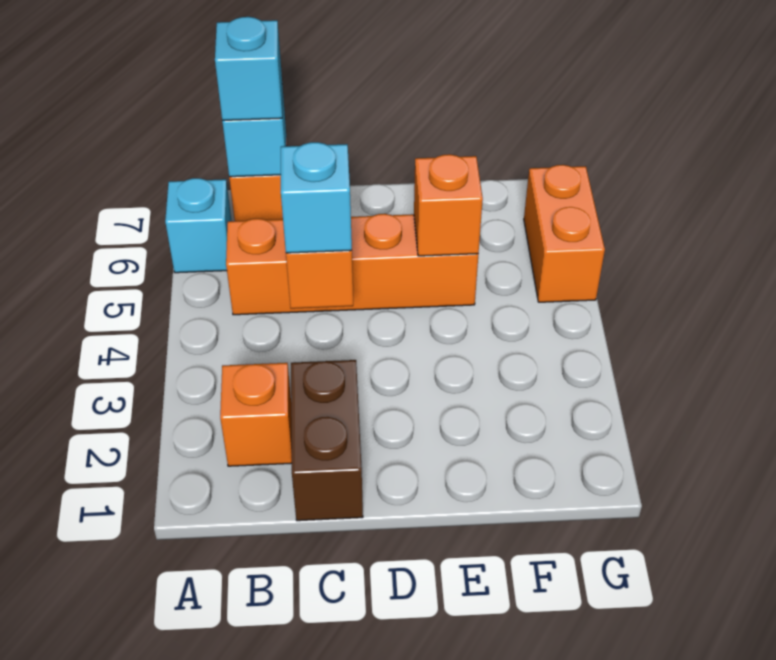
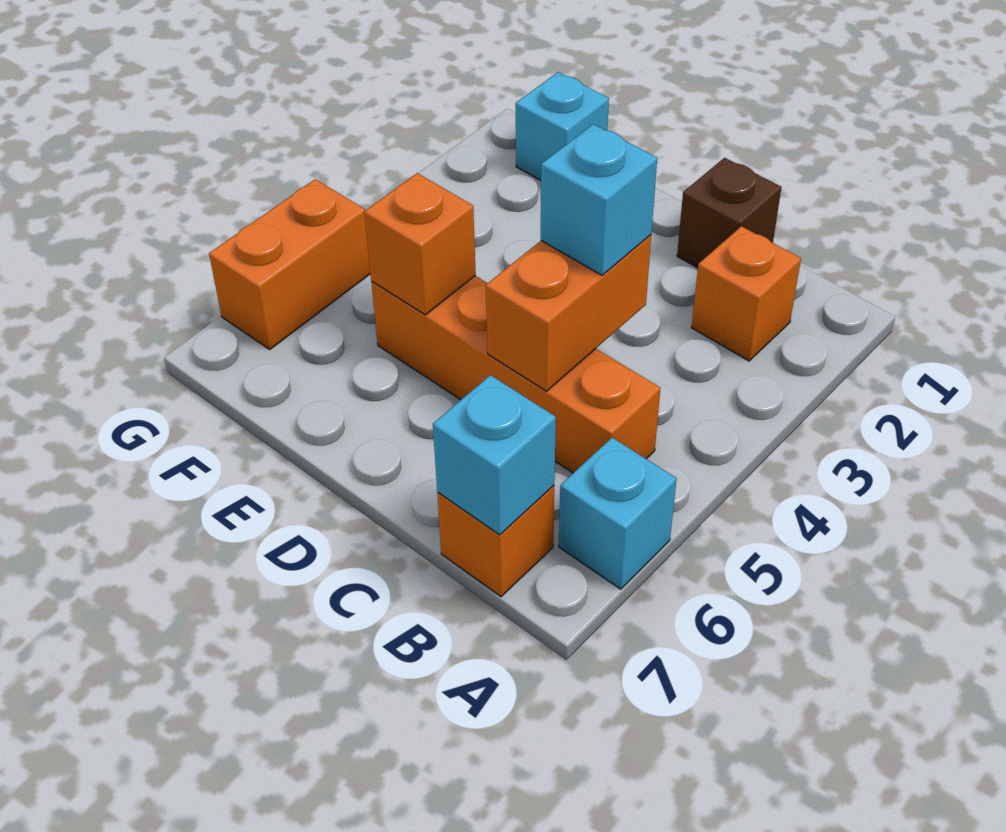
cyan 1x1 brick [215,17,282,121] -> cyan 1x1 brick moved to [516,72,609,181]
brown 1x2 brick [291,360,363,521] -> brown 1x1 brick [677,158,781,268]

